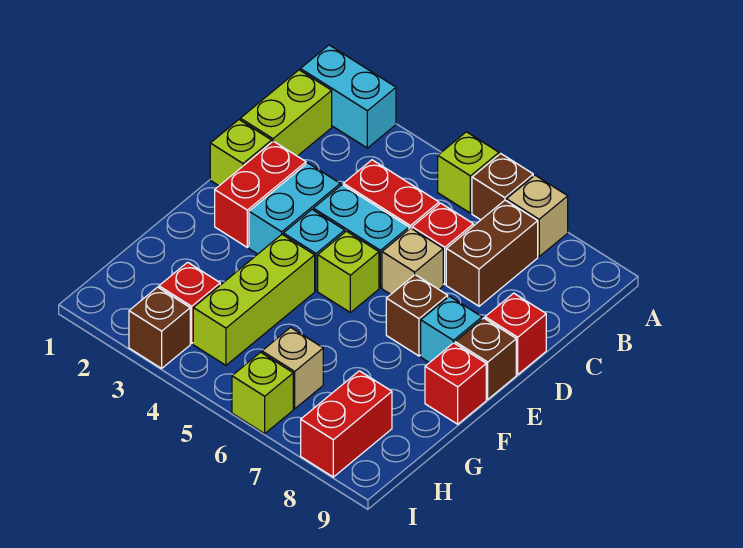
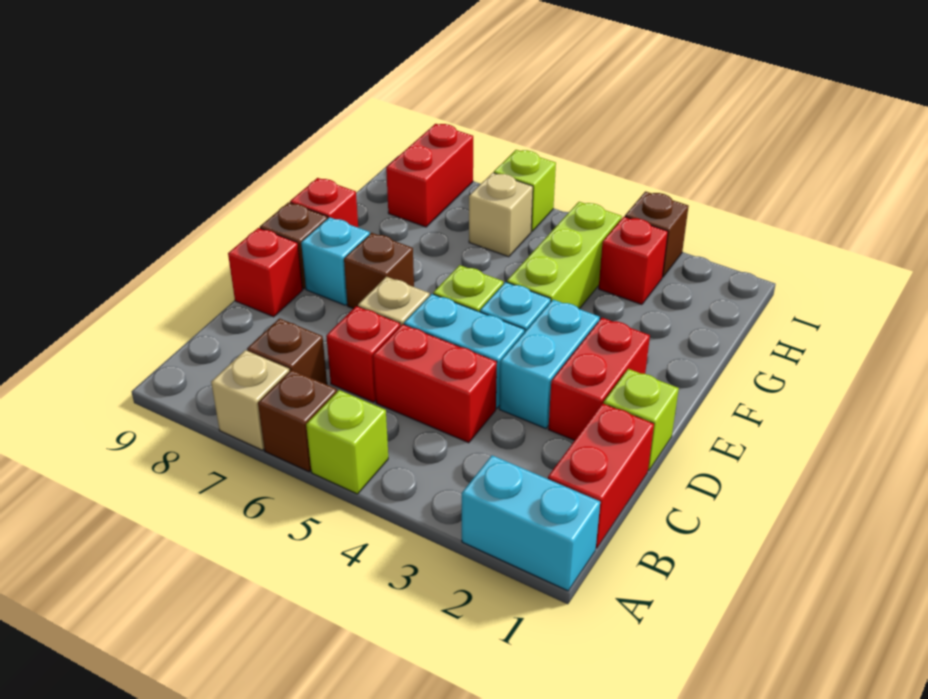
lime 1x2 brick [240,70,332,156] -> red 1x2 brick [548,403,654,548]
brown 1x2 brick [446,200,538,306] -> brown 1x1 brick [247,318,327,385]

